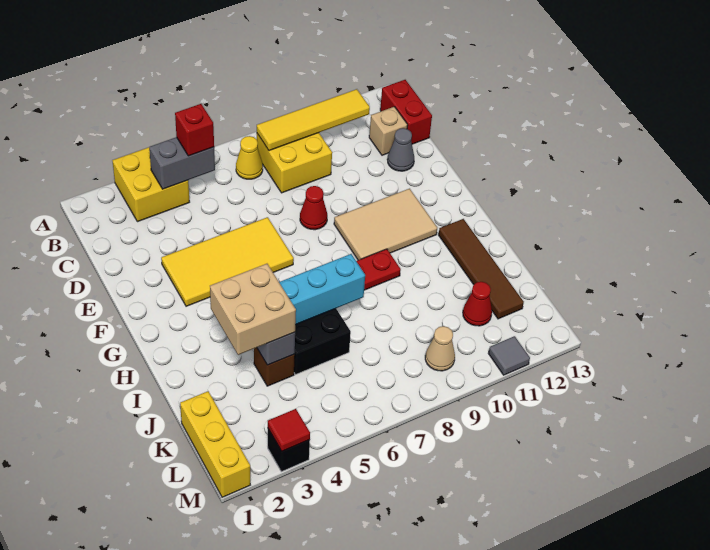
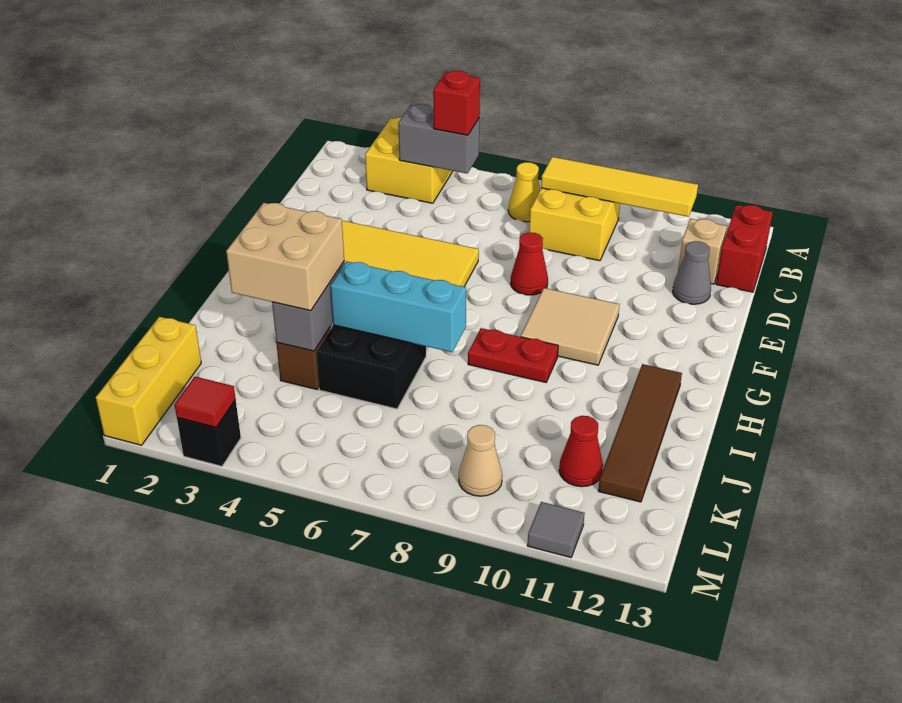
tan 2x3 tile [334,189,437,260] -> tan 2x2 tile [521,288,619,365]

